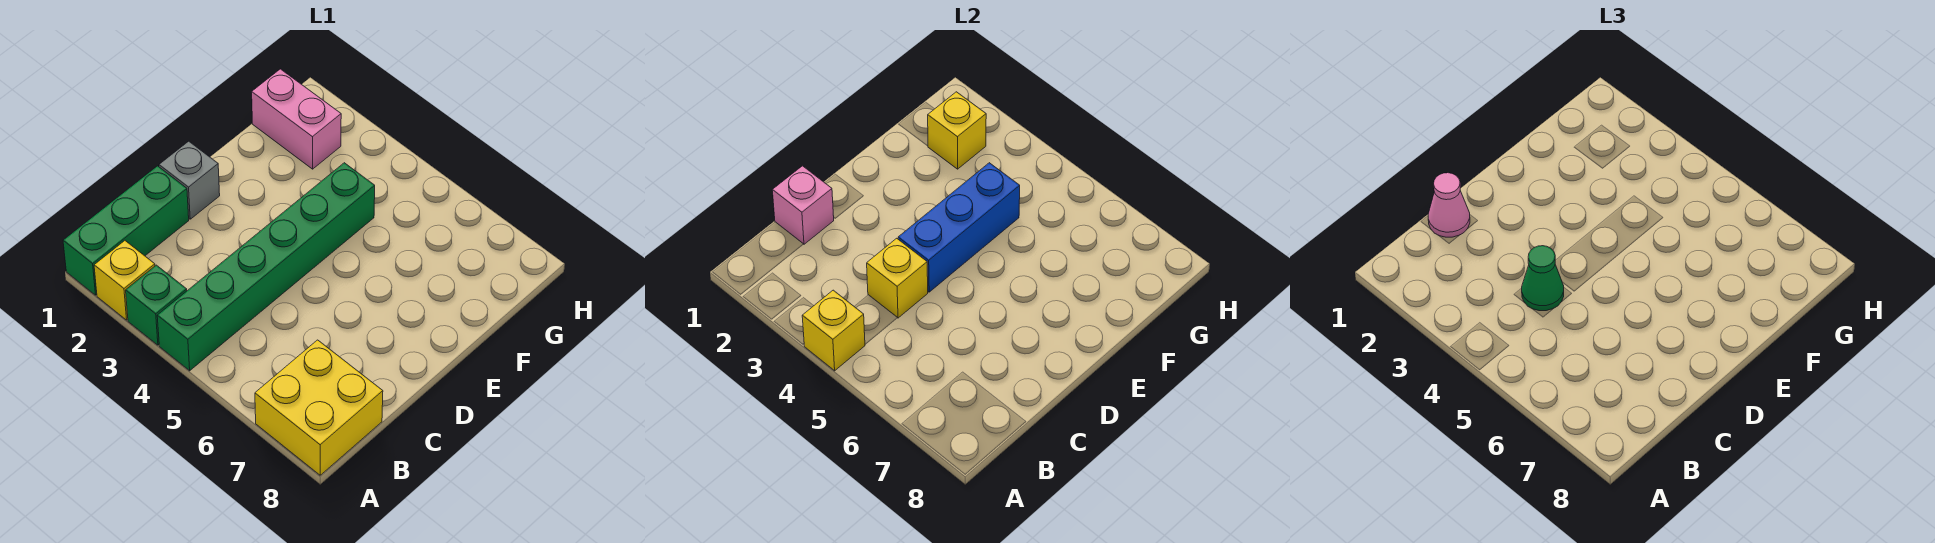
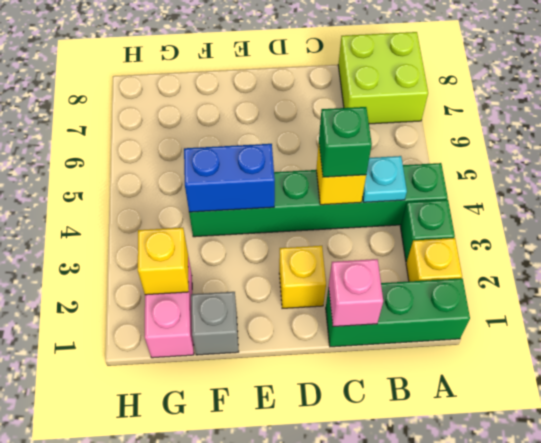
yellow 1x1 brick [802,290,865,371] -> yellow 1x1 brick moved to [279,246,326,308]
yellow 2x2 brick [255,340,383,475] -> lime 2x2 brick [338,32,428,124]
none -> cyan 1x1 plate [363,156,407,202]
pink 1x1 cone [1428,173,1470,237] -> none
green 1x1 cone [1522,246,1564,311] -> green 1x1 brick [319,107,372,177]
grey 1x1 brick [159,141,220,219] -> grey 1x1 brick moved to [191,292,239,355]
blue 1x3 brick [898,163,1020,292] -> blue 1x2 brick [184,144,275,212]

